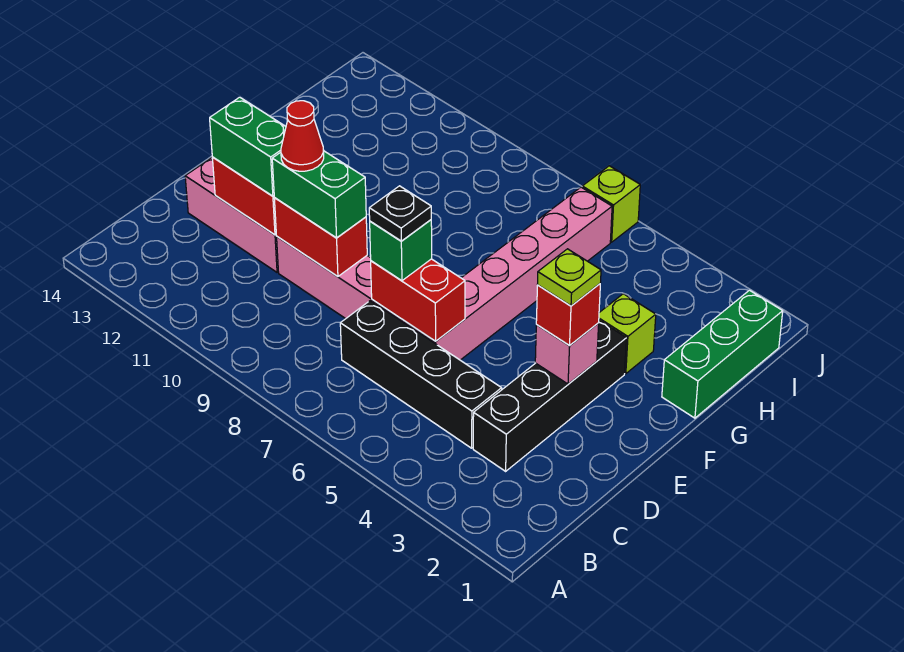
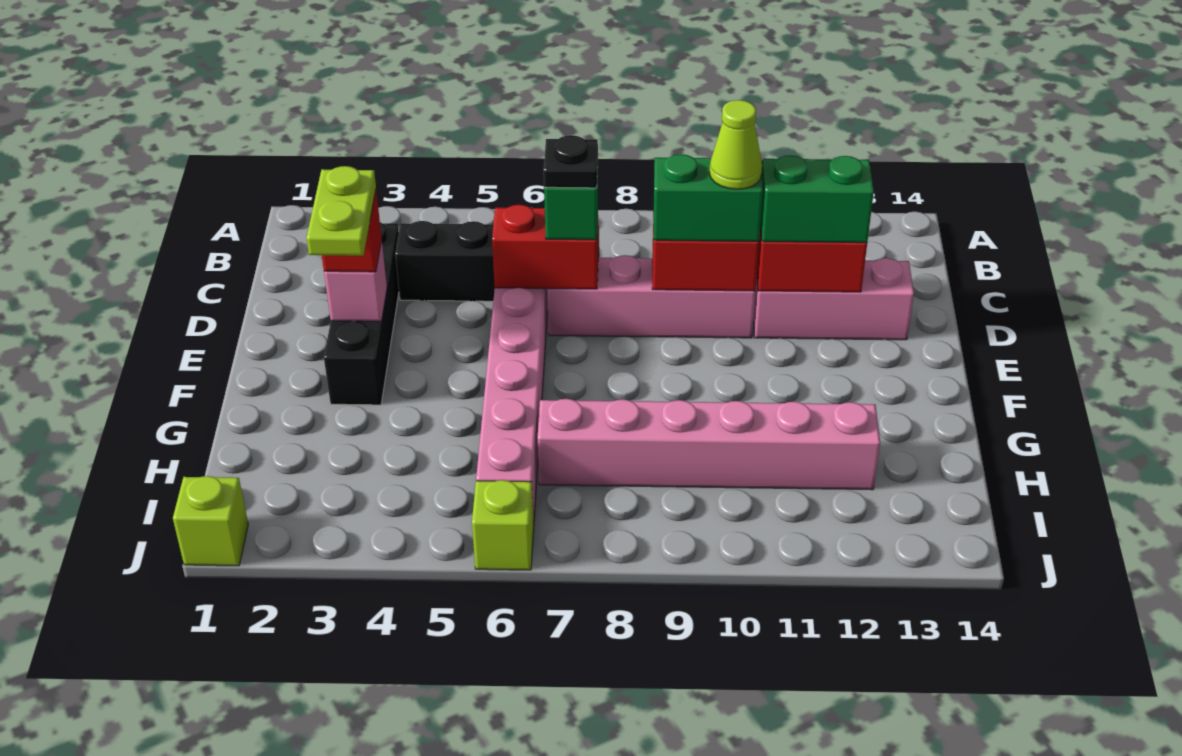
red 1x1 cone [281,101,324,171] -> lime 1x1 cone [709,100,762,189]
lime 1x1 plate [537,249,601,306] -> lime 1x2 plate [306,166,376,256]
green 1x3 brick [662,290,783,418] -> none
lime 1x1 brick [599,294,656,374] -> lime 1x1 brick moved to [173,476,248,566]
none -> pink 1x6 brick [538,399,880,490]

